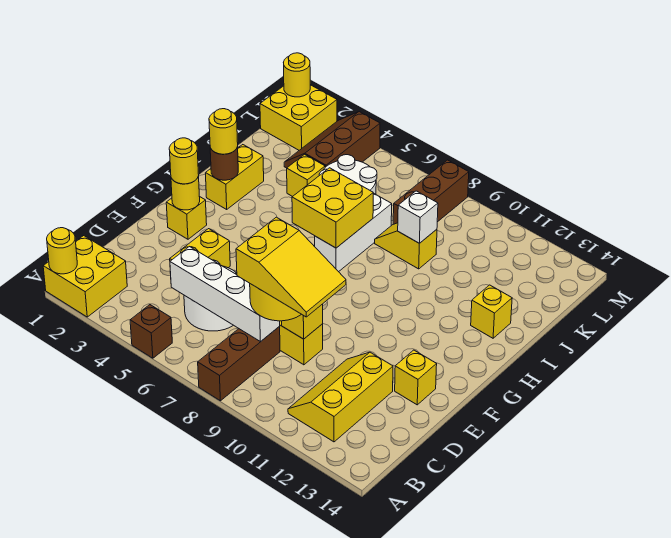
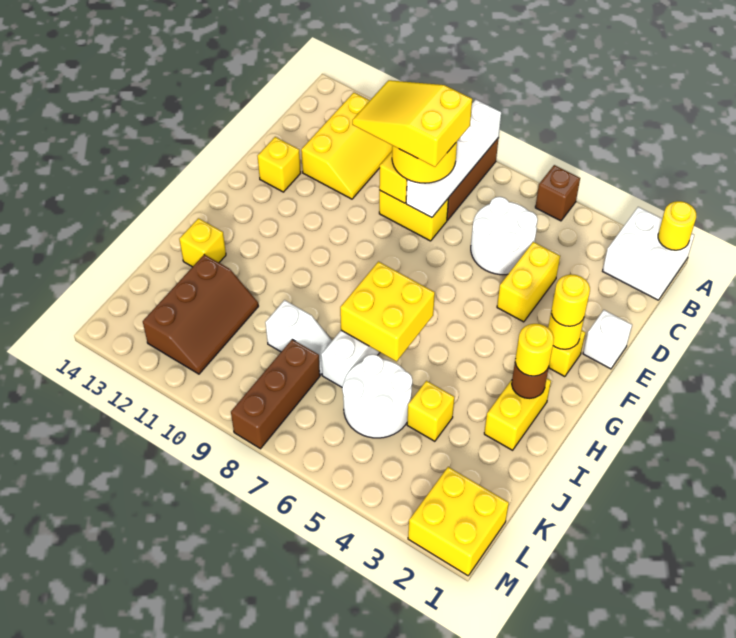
yellow 2x2 brick [43,236,127,317] -> white 2x2 brick [603,207,694,300]
white 1x4 brick [170,247,280,342] -> white 1x4 brick turned to [406,100,501,217]
yellow 1x2 slope [375,223,437,269] -> white 1x2 slope [265,300,332,375]
white 1x1 brick [398,191,438,243] -> white 1x1 brick moved to [583,310,632,369]
brown 2x3 slope [284,112,380,168] -> brown 2x3 slope moved to [143,254,258,374]
yellow 1x1 round brick [284,53,310,97] -> none

